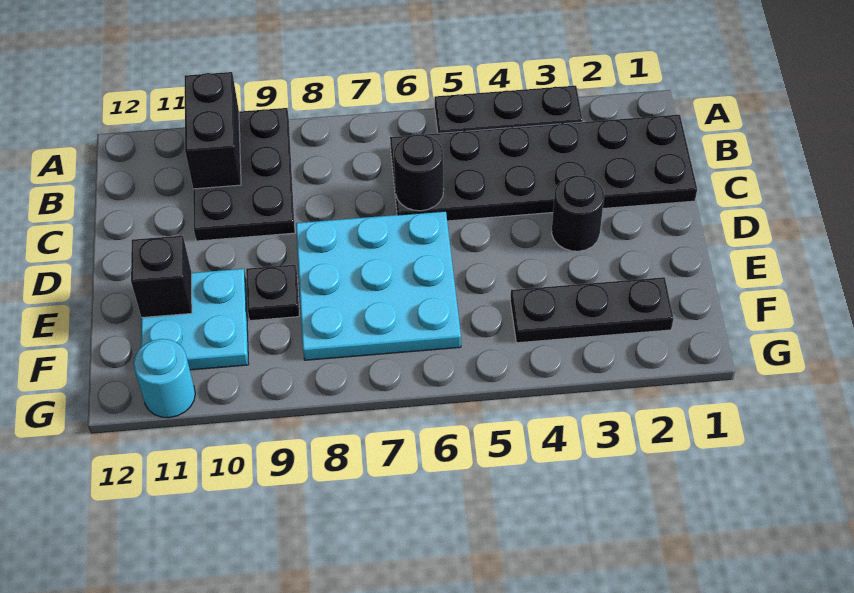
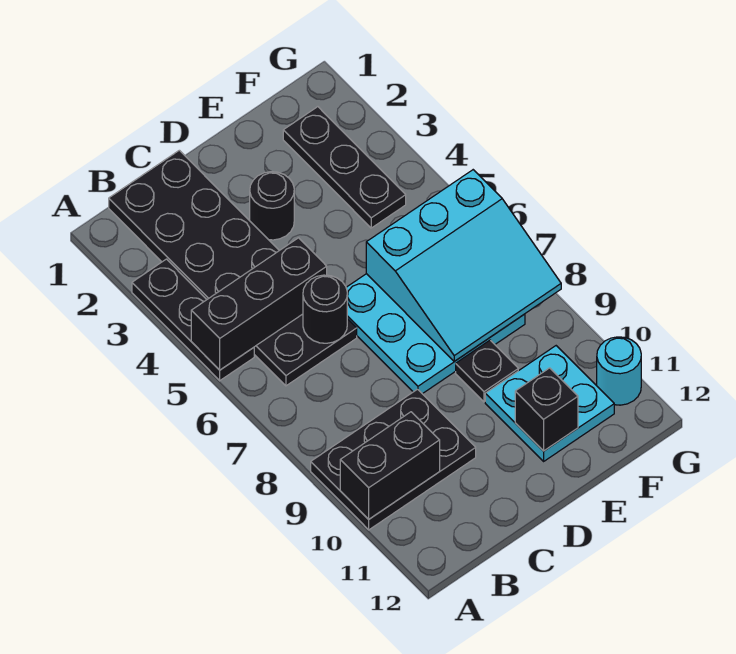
none -> black 1x3 brick [191,238,327,370]
none -> cyan 3x3 slope [366,170,561,361]

